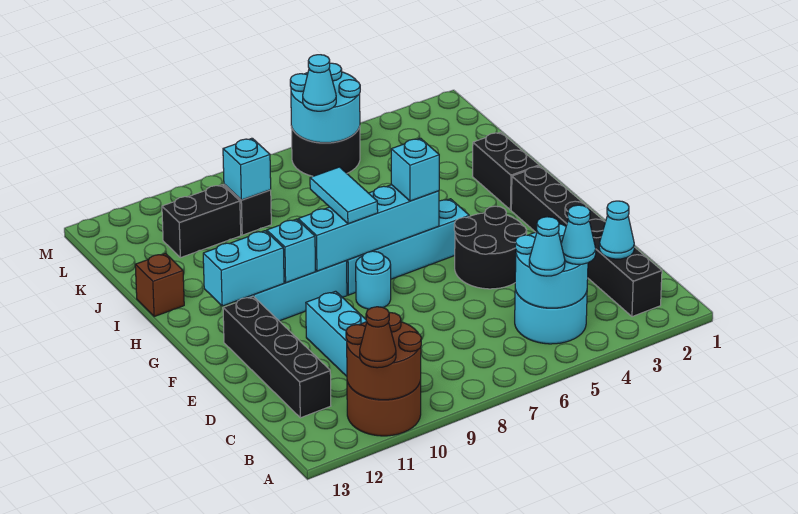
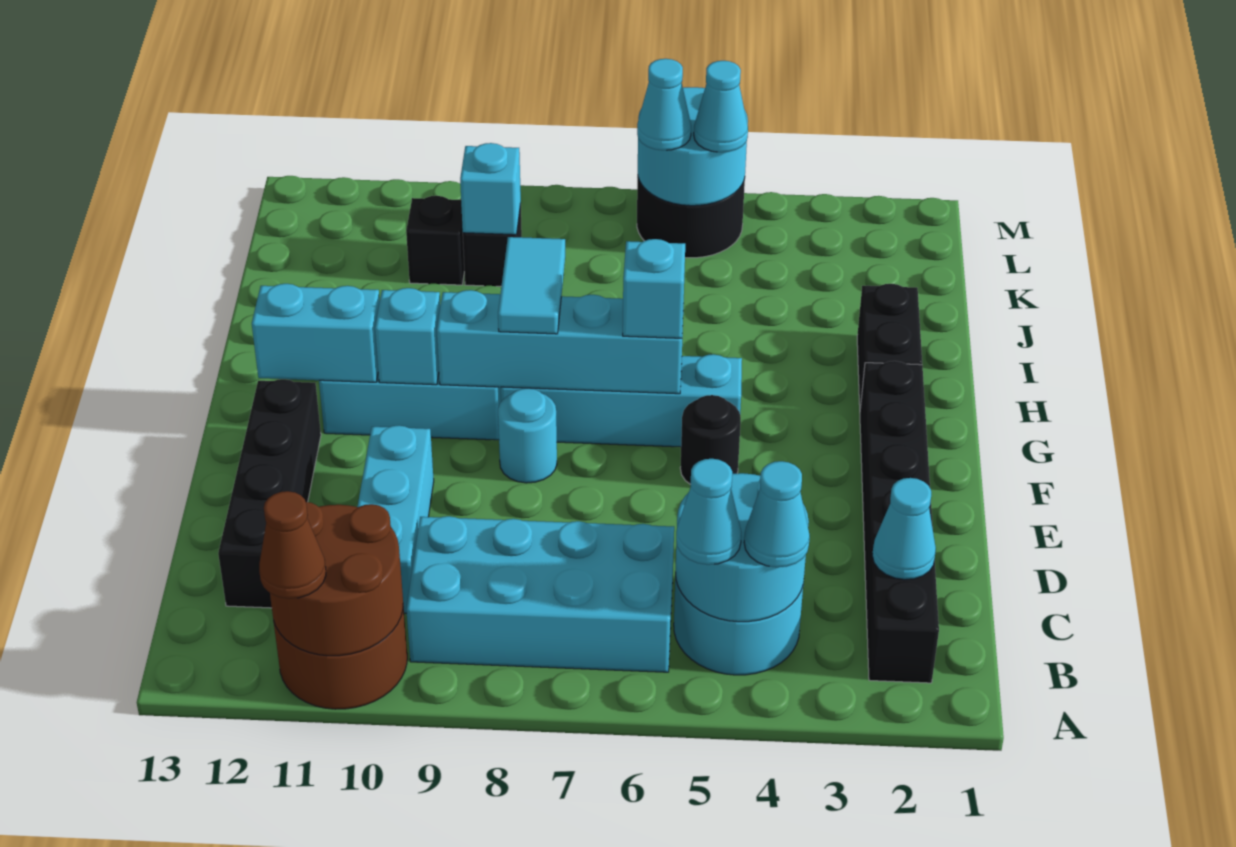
none -> cyan 2x4 brick [406,516,674,672]
black 2x2 round brick [454,206,527,289] -> black 1x1 round brick [680,395,741,484]
brown 1x1 brick [135,253,184,317] -> none
black 1x2 brick [162,185,241,258] -> black 1x1 brick [406,196,464,285]
none -> cyan 1x1 cone [694,61,748,152]

